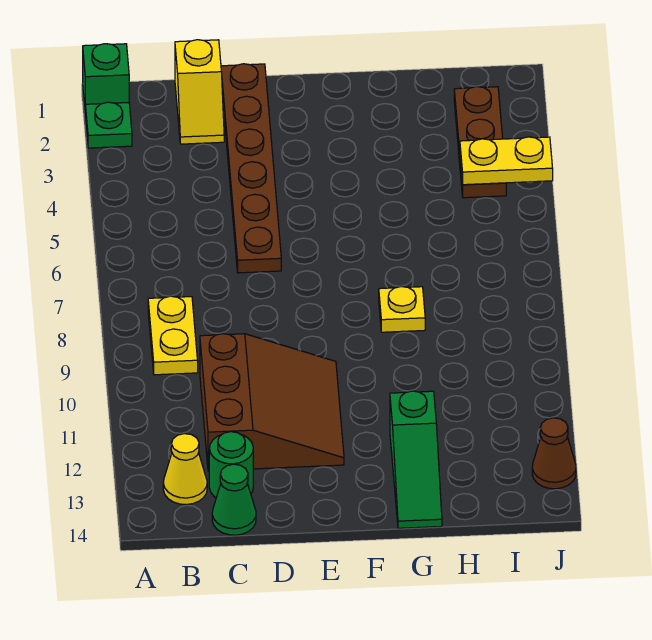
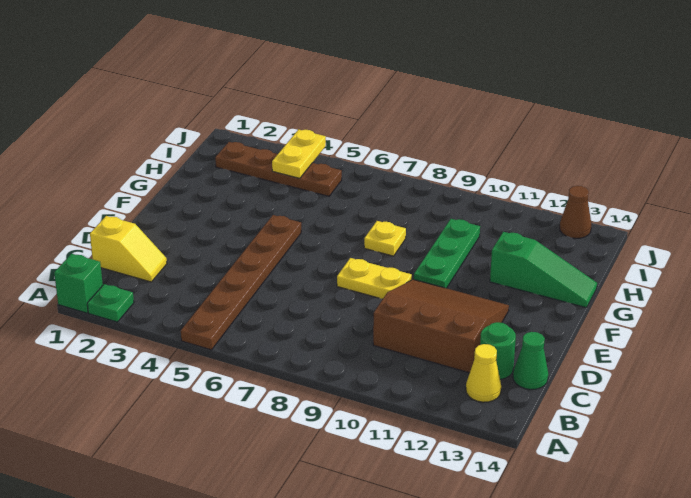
yellow 1x2 plate [148,296,198,375] -> yellow 1x2 plate moved to [337,258,412,299]
brown 1x6 plate [221,64,281,273] -> brown 1x6 plate turned to [181,215,301,350]
none -> green 1x3 plate [414,219,480,288]
brown 1x3 plate [454,87,506,198] -> brown 1x4 plate [215,142,342,196]

